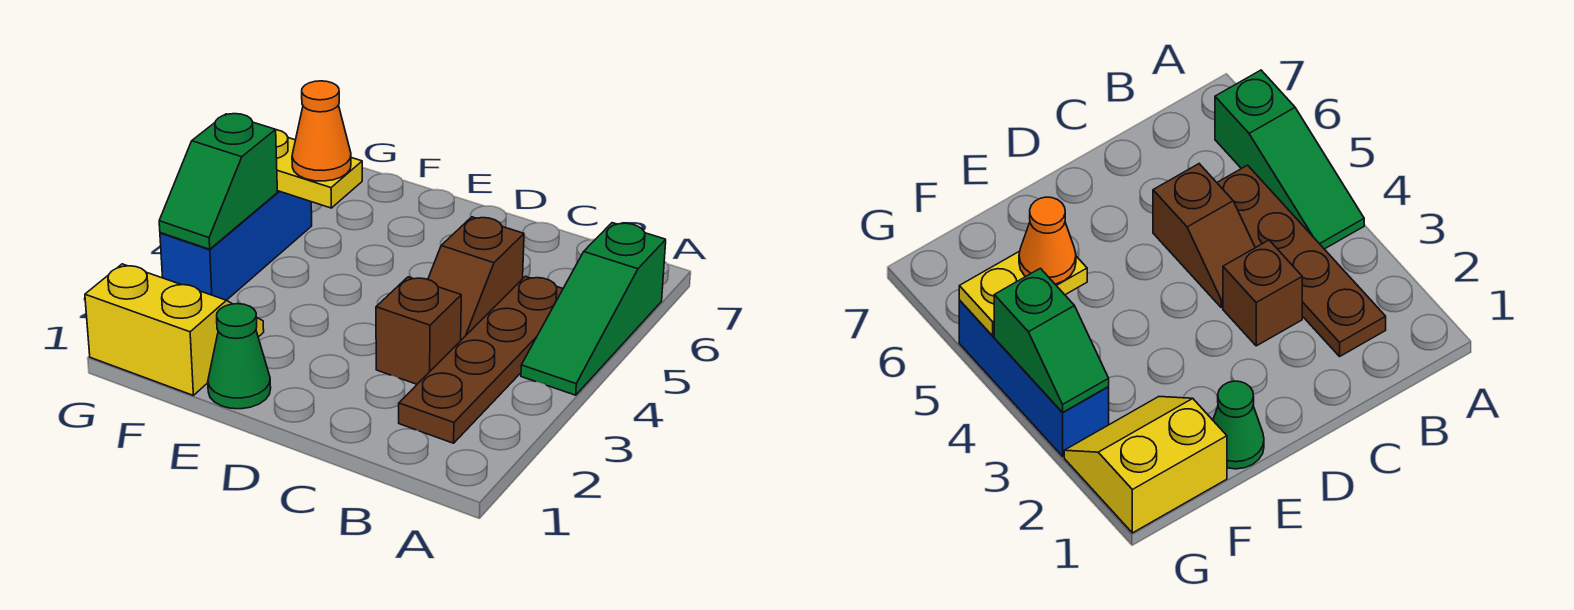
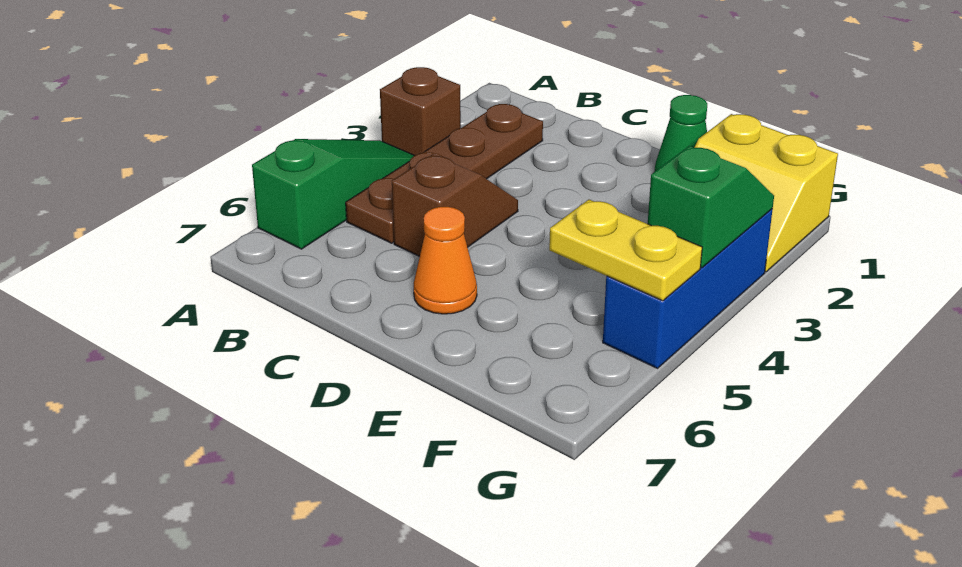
brown 1x1 brick [376,277,461,384] -> brown 1x1 brick moved to [380,67,461,155]
orange 1x1 cone [292,81,351,181] -> orange 1x1 cone moved to [414,207,477,314]

